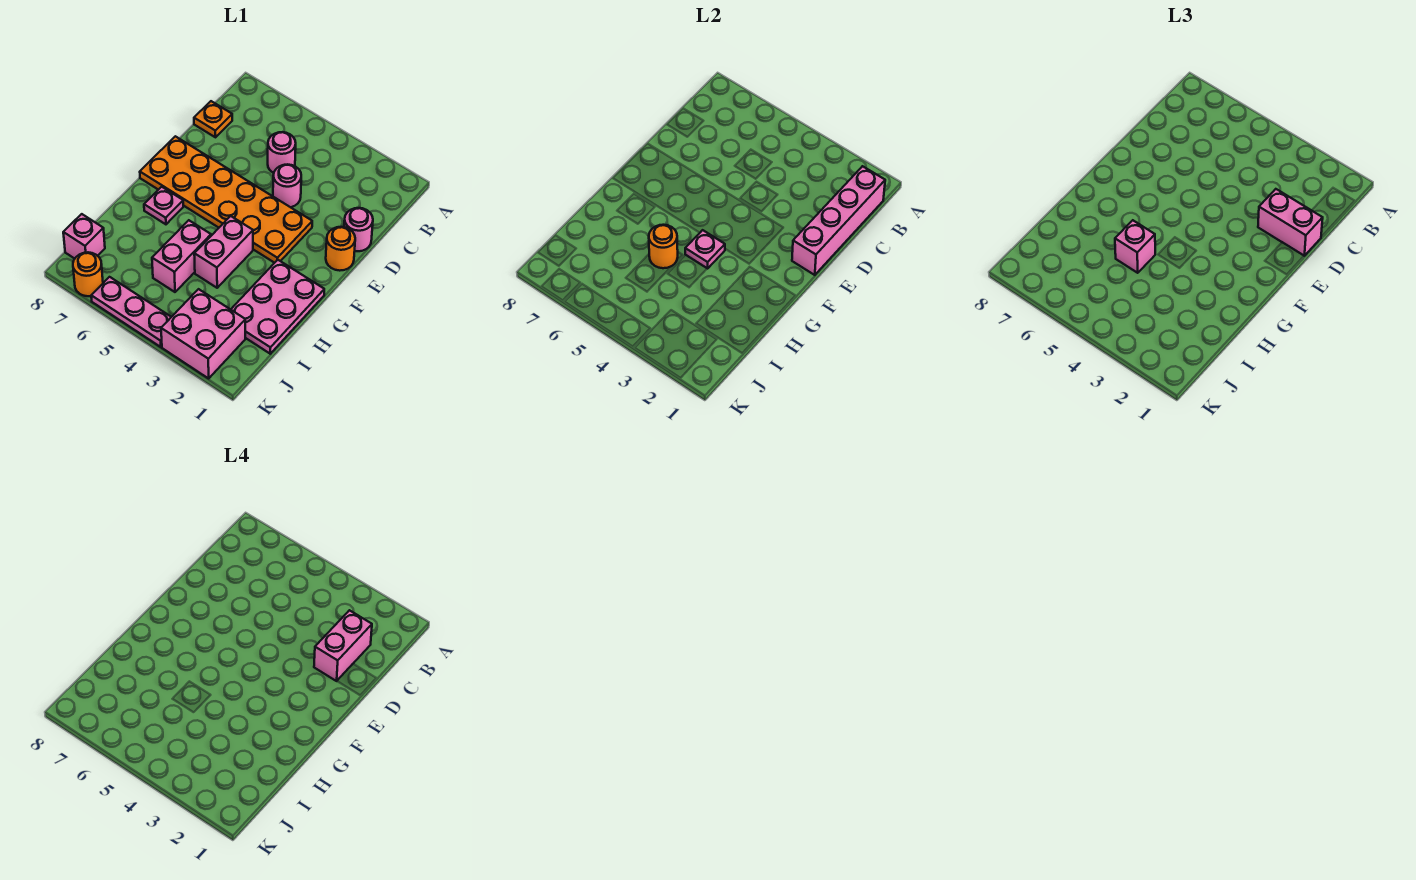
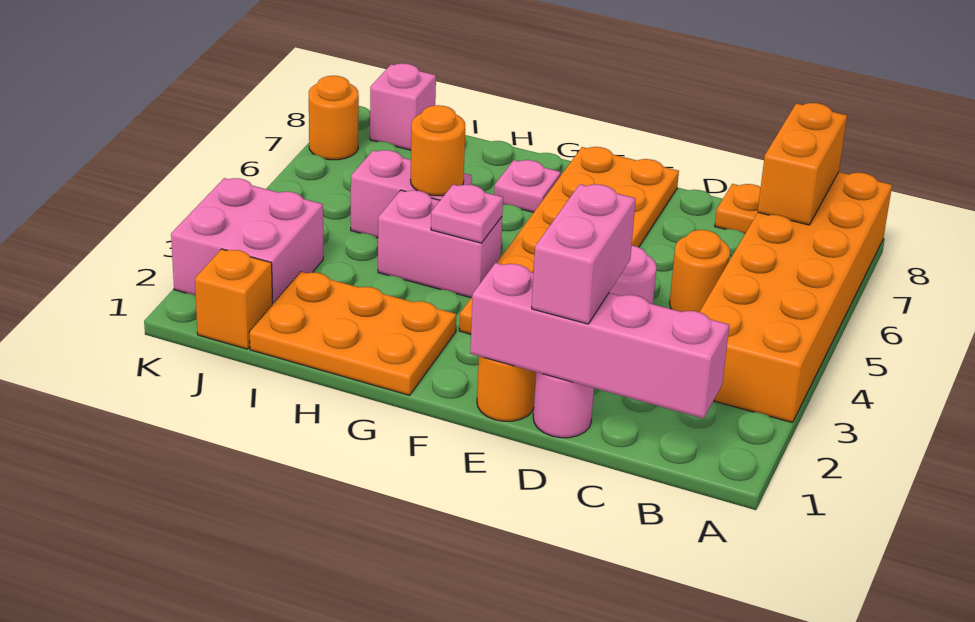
none -> orange 2x6 brick [700,172,892,423]
none -> orange 1x2 brick [758,103,847,225]
pink 1x2 brick [314,610,372,681] -> none
pink 1x1 round brick [268,132,296,173] -> orange 1x1 round brick [669,230,730,312]
pink 2x3 plate [231,260,324,354] -> orange 2x3 plate [249,272,456,395]
pink 1x1 brick [1115,220,1155,273] -> none
none -> orange 1x1 brick [195,249,273,349]
pink 1x3 plate [91,277,171,347] -> none

